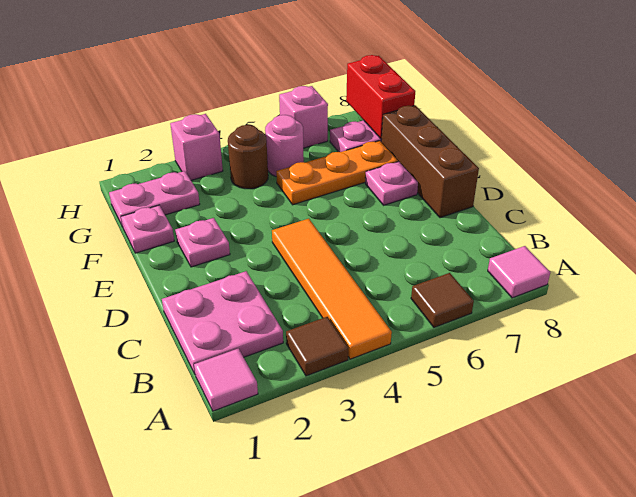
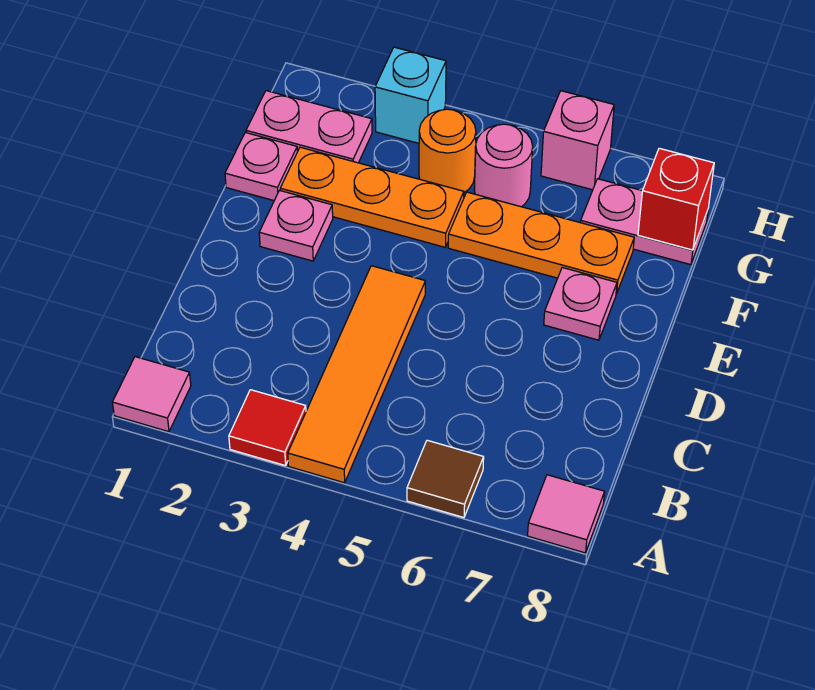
brown 1x1 tile [286,317,348,376] -> red 1x1 tile [229,390,306,466]
pink 2x2 plate [162,271,283,374] -> none
brown 1x3 brick [381,105,479,218] -> none
none -> orange 1x3 plate [280,147,464,247]
brown 1x1 round brick [228,125,268,189] -> orange 1x1 round brick [419,109,476,193]
red 1x2 brick [346,55,415,139] -> red 1x1 brick [638,148,714,250]
pink 1x1 brick [170,114,223,180] -> cyan 1x1 brick [375,47,446,143]

